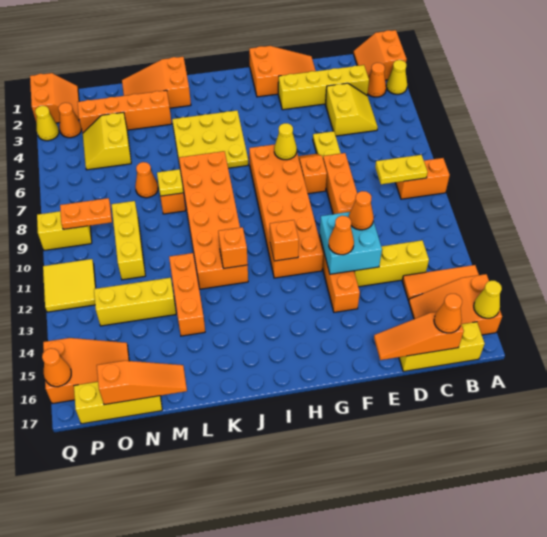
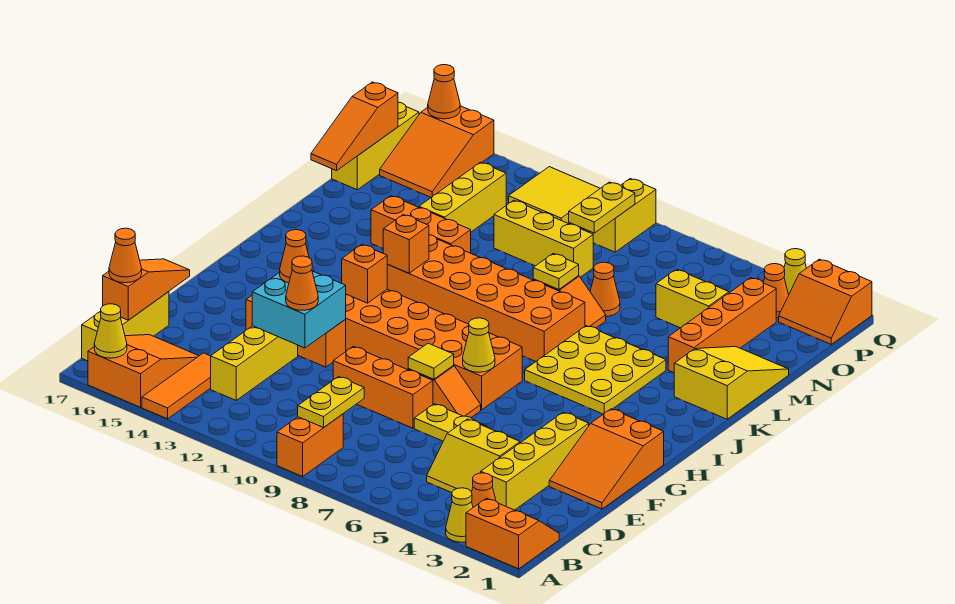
none -> yellow 1x1 tile [408,343,454,379]
orange 2x3 slope [122,57,191,108] -> yellow 2x3 slope [674,347,789,419]
orange 1x2 plate [60,198,112,229] -> yellow 1x2 plate [569,182,635,233]

